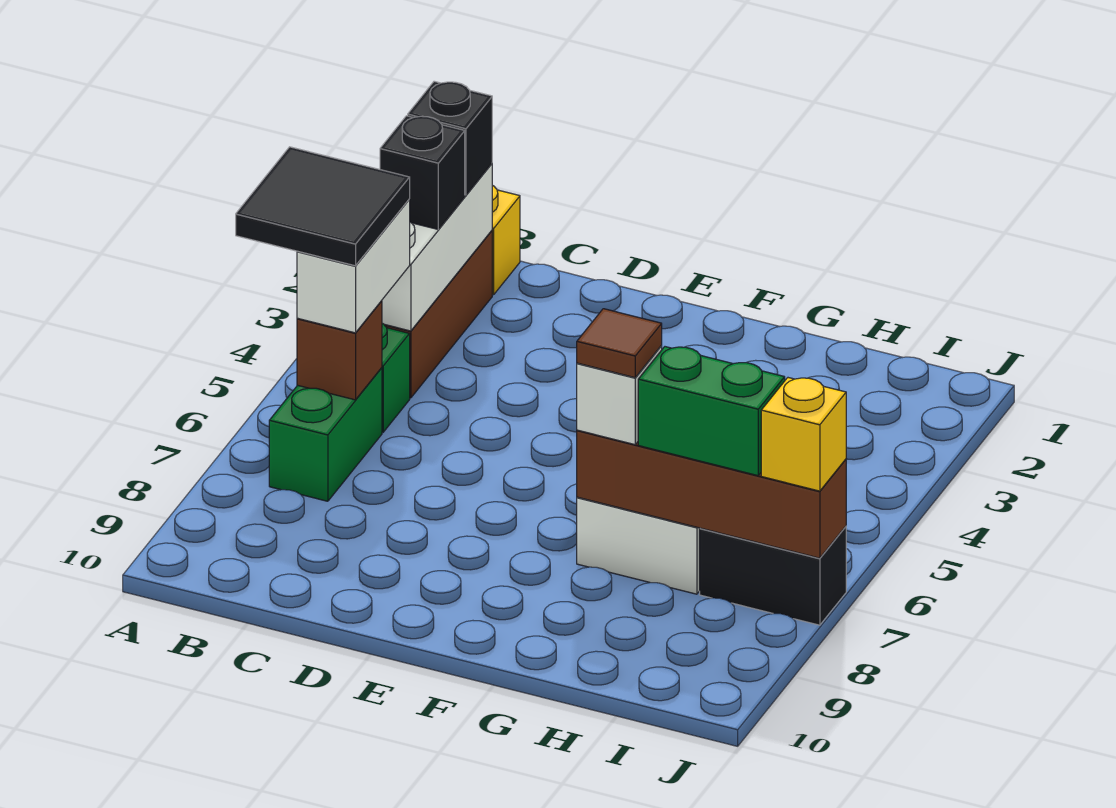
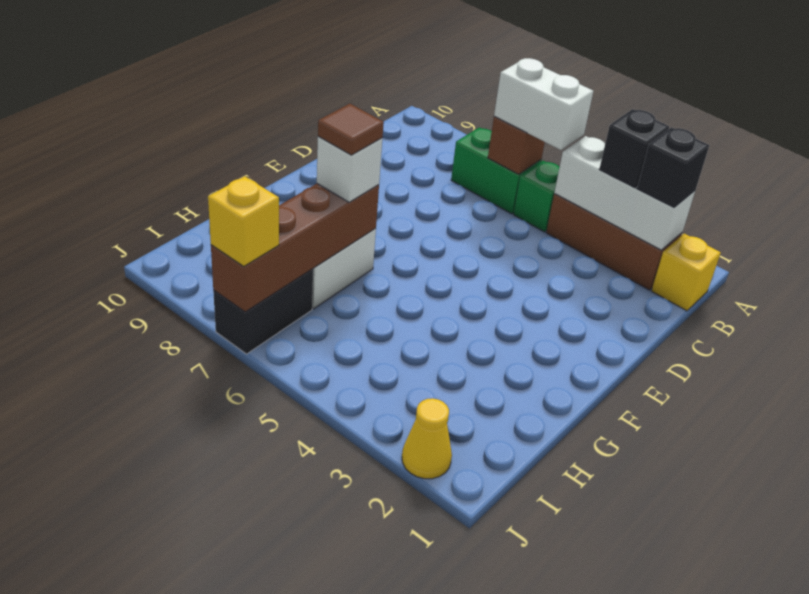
black 2x2 tile [236,147,410,266] -> none
green 1x2 brick [638,347,785,476] -> none
none -> yellow 1x1 cone [402,398,452,479]

